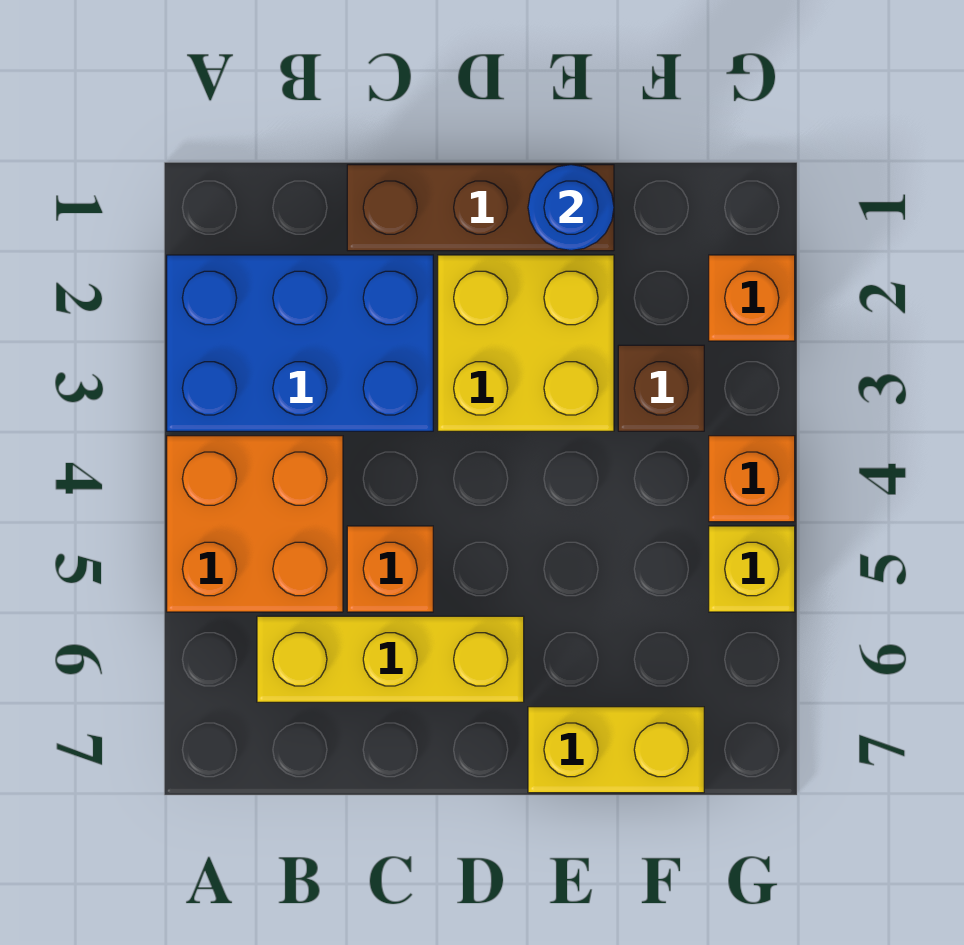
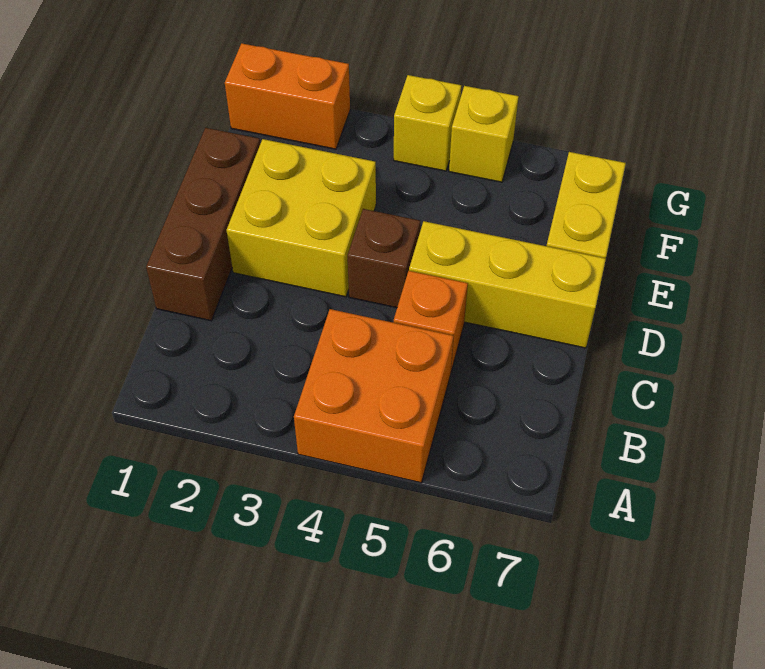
blue 2x3 brick [167,255,433,431] -> none
yellow 1x3 brick [257,616,524,702] -> yellow 1x3 brick turned to [409,221,606,348]
blue 1x1 round brick [528,165,614,251] -> none
brown 1x1 brick [618,345,704,431] -> brown 1x1 brick moved to [348,209,420,308]
orange 1x1 brick [709,255,795,341] -> orange 1x2 brick [225,43,350,149]
orange 1x1 brick [709,436,795,522] -> yellow 1x1 brick [394,75,461,171]

